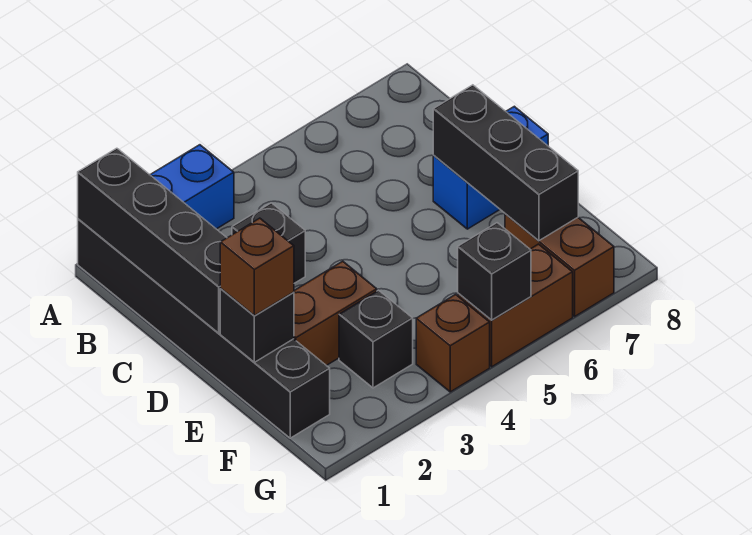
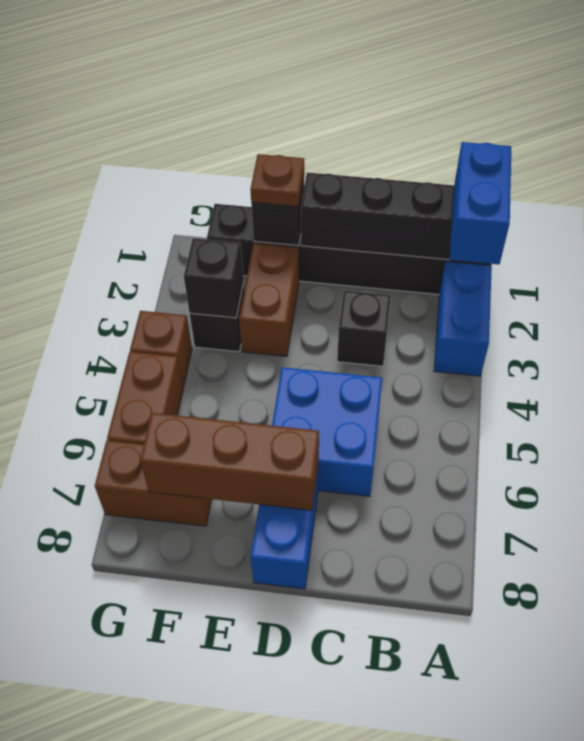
none -> blue 1x2 brick [450,142,511,264]
none -> blue 2x2 brick [272,367,382,496]
black 1x3 brick [433,85,578,241] -> brown 1x3 brick [140,413,319,510]
brown 1x1 brick [220,218,294,316] -> brown 1x1 plate [250,154,304,207]
black 1x1 brick [458,223,531,320] -> black 1x1 brick moved to [184,238,244,318]

